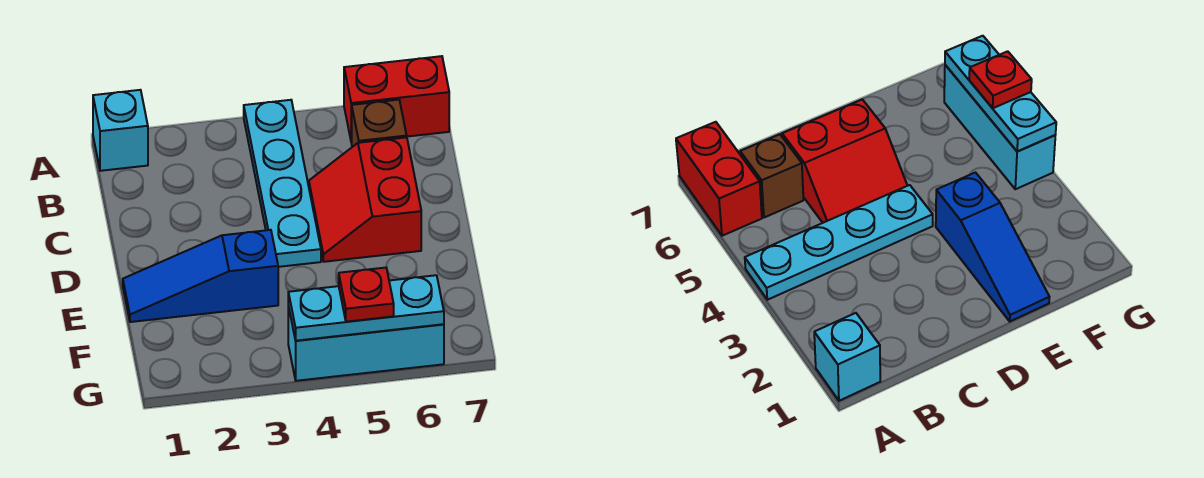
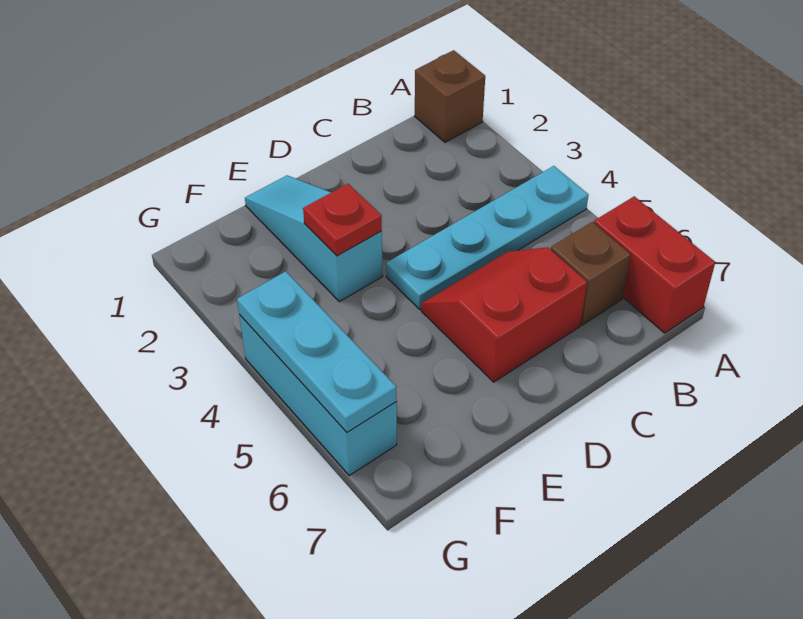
cyan 1x1 brick [93,90,148,171] -> brown 1x1 brick [415,50,485,142]
blue 1x3 slope [123,230,278,322] -> cyan 1x3 slope [245,175,383,302]
red 1x1 plate [339,267,394,322] -> red 1x1 plate moved to [303,184,382,256]

